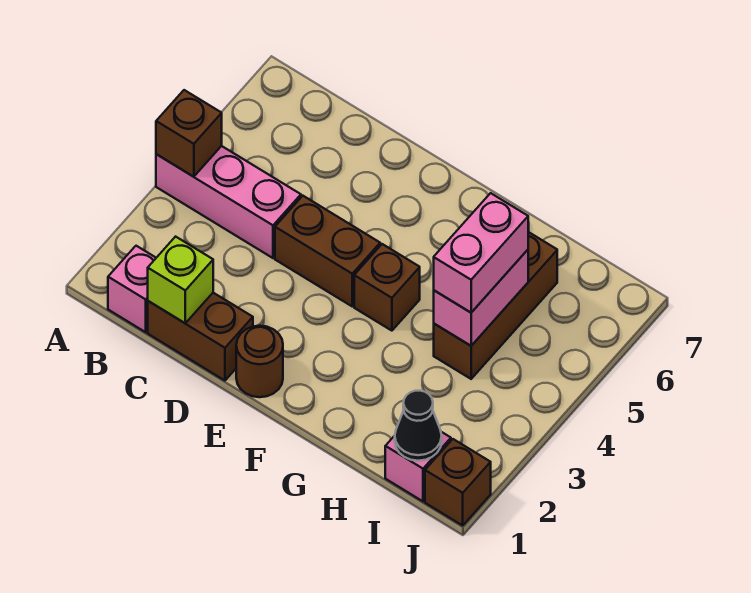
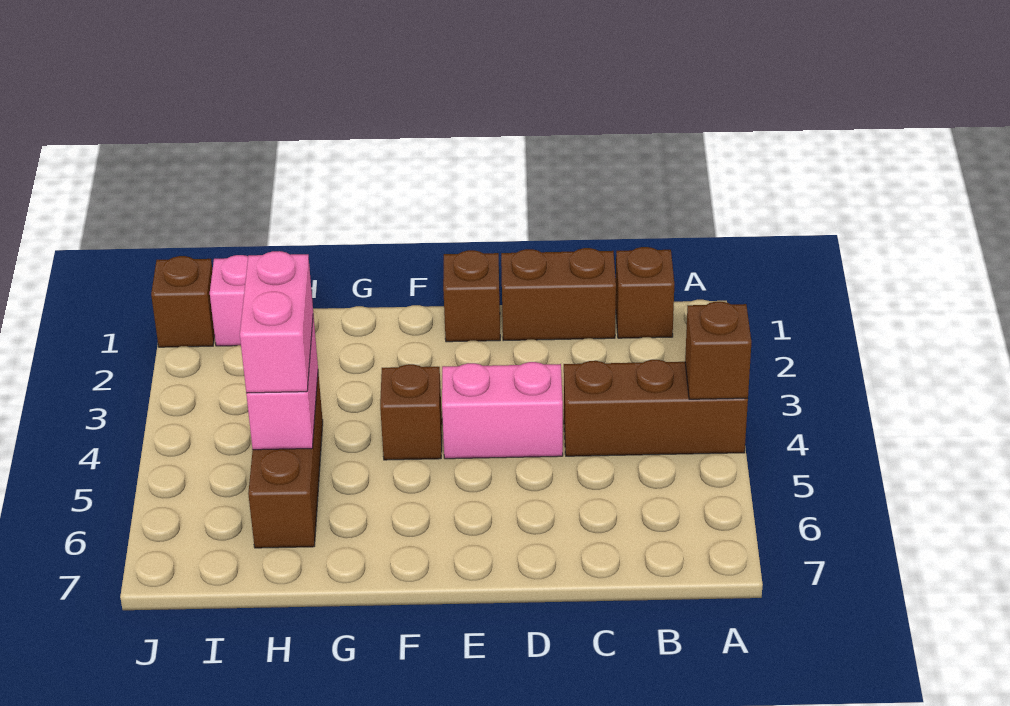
pink 1x3 brick [156,146,301,258] -> brown 1x3 brick [564,360,748,456]
pink 1x1 brick [108,246,156,332] -> brown 1x1 brick [616,247,674,338]
lime 1x1 brick [148,237,213,323] -> none
brown 1x2 brick [275,196,380,306] -> pink 1x2 brick [442,362,563,459]
brown 1x1 round brick [236,326,283,397] -> brown 1x1 brick [443,250,500,342]
black 1x1 cone [395,391,442,461] -> none

